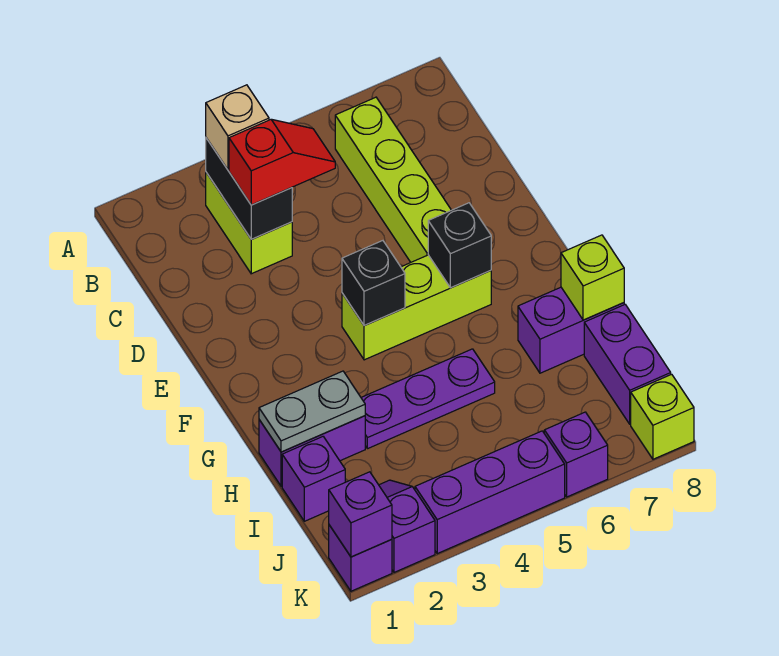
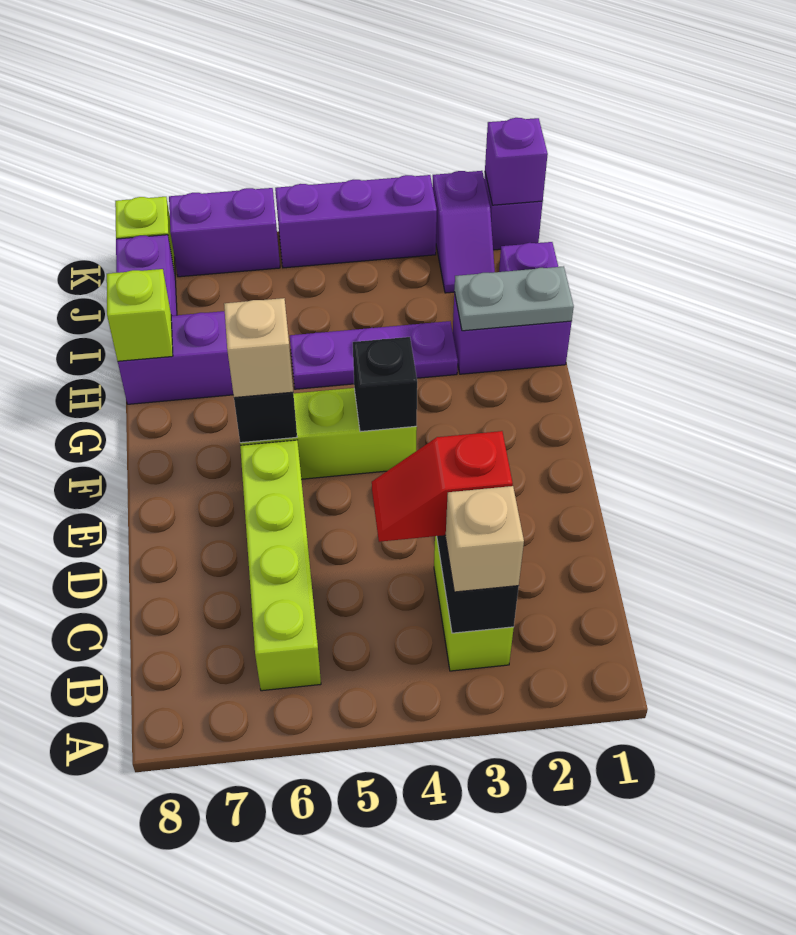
none -> tan 1x1 brick [224,298,293,398]
purple 1x1 brick [544,412,608,497] -> purple 1x2 brick [169,188,280,277]

